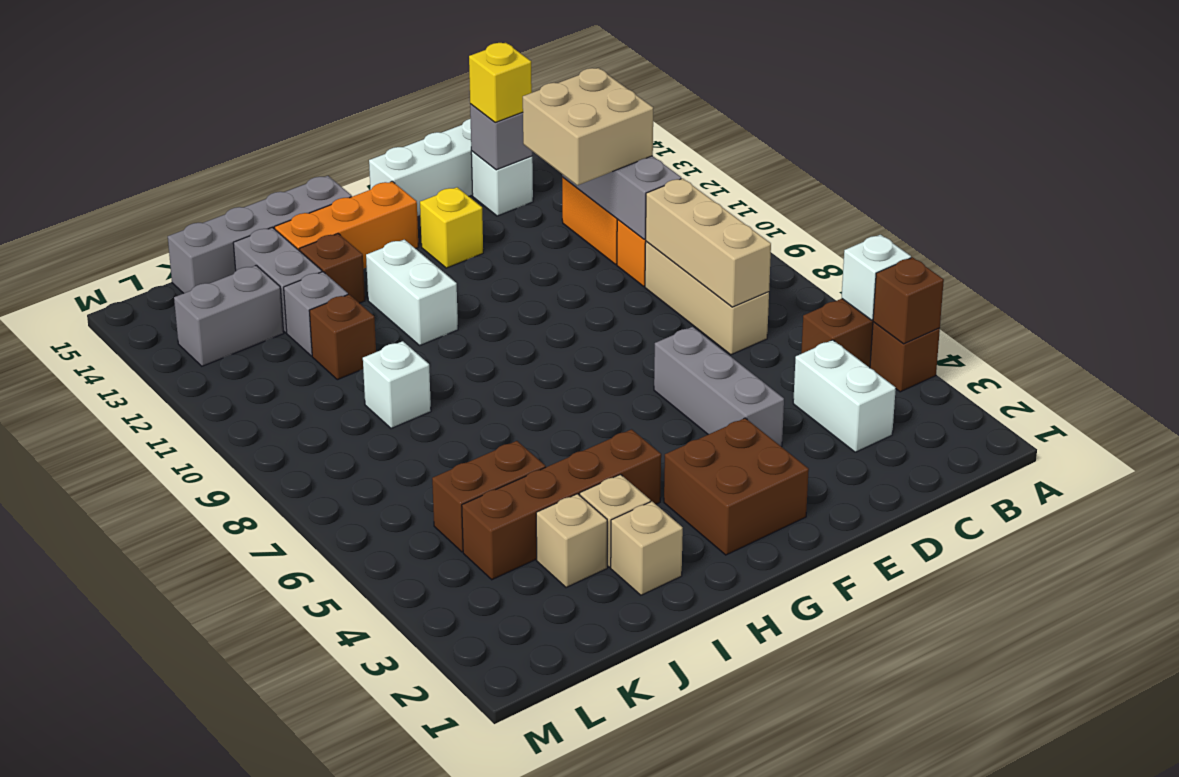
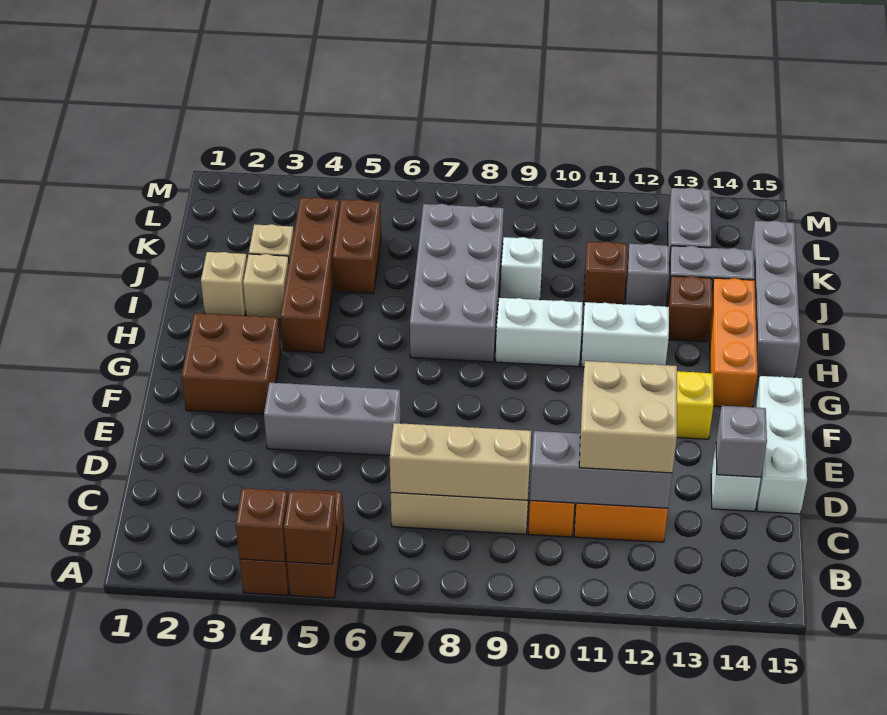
white 1x1 brick [842,235,911,320] -> brown 1x1 brick [284,491,337,564]
white 1x2 brick [793,340,896,452] -> white 1x2 brick moved to [496,298,583,367]
yellow 1x1 brick [469,43,532,122] -> none
none -> grey 2x4 brick [410,204,504,362]

